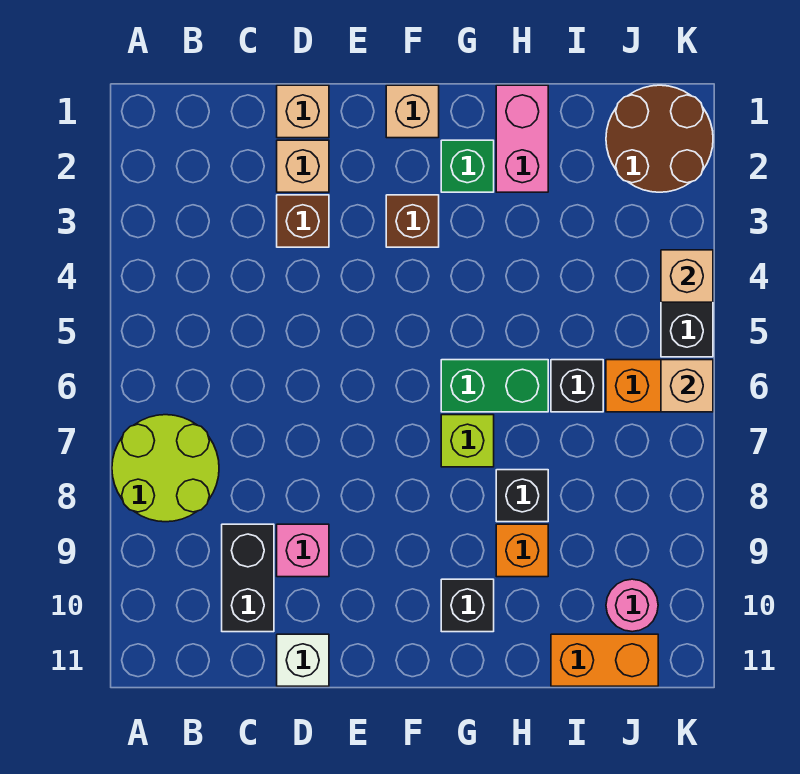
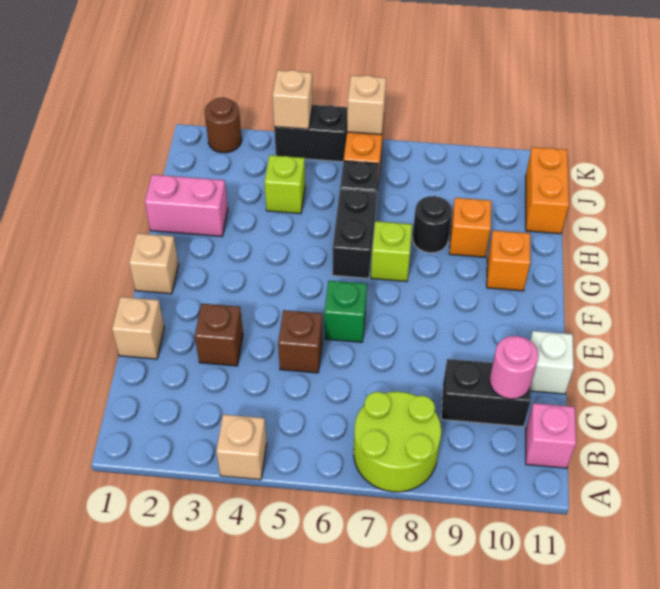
tan 1x1 brick [277,140,329,192] -> tan 1x1 brick moved to [216,414,267,480]
pink 1x1 brick [277,524,329,577] -> pink 1x1 brick moved to [526,403,576,468]
brown 1x1 brick [386,195,439,247] -> brown 1x1 brick moved to [278,310,322,373]
green 1x1 brick [441,140,494,192] -> green 1x1 brick moved to [324,281,367,342]
green 1x2 brick [441,360,548,412] -> black 1x2 brick [332,189,376,278]
black 1x1 brick [441,579,494,632] -> orange 1x1 brick [487,230,530,291]
black 1x1 brick [496,470,548,522] -> black 1x1 round brick [413,196,452,253]
none -> lime 1x1 brick [264,155,305,214]
brown 2x2 round brick [606,85,713,192] -> brown 1x1 round brick [205,97,242,153]
pink 1x1 round brick [606,579,658,632] -> pink 1x1 round brick moved to [490,336,538,399]

